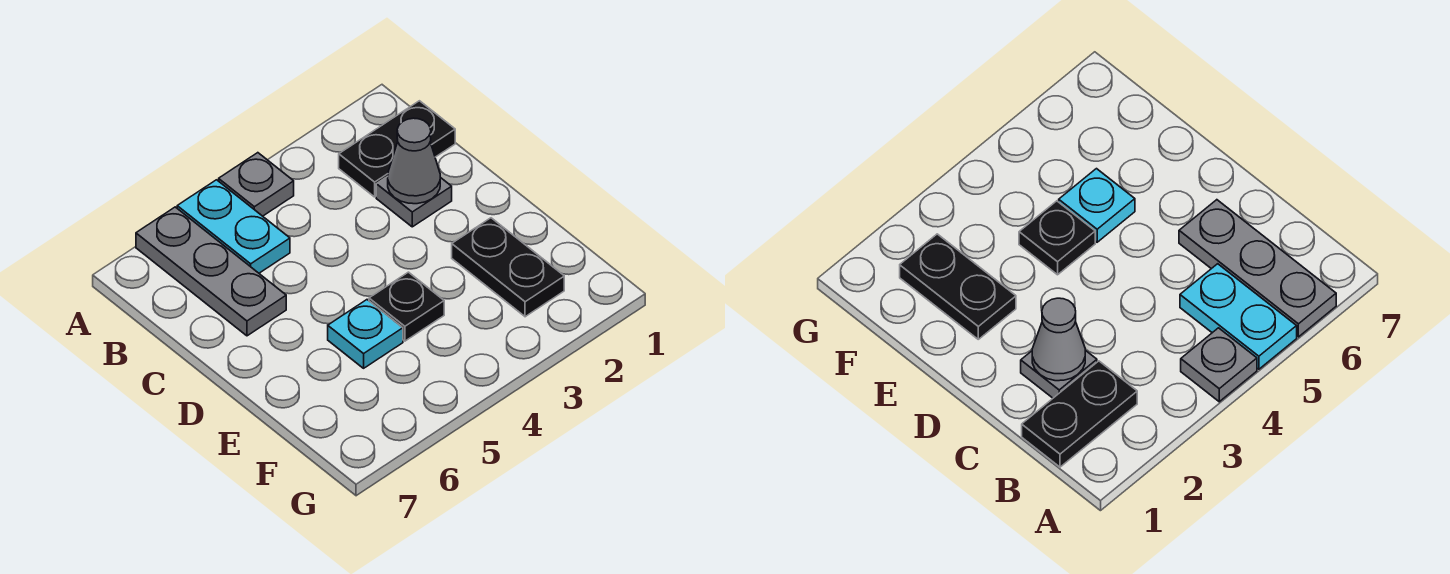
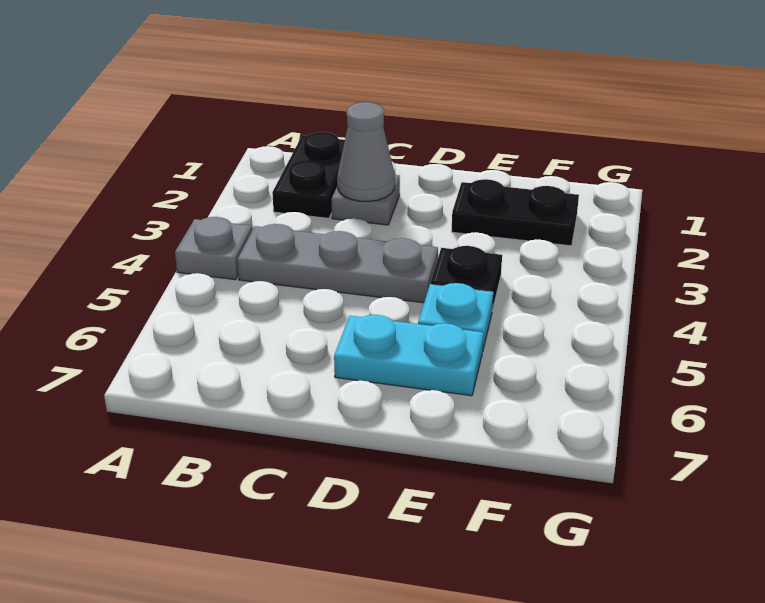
cyan 1x2 plate [177,180,290,273] -> cyan 1x2 plate moved to [334,315,483,396]
grey 1x3 plate [136,207,286,336] -> grey 1x3 plate moved to [237,224,438,303]

